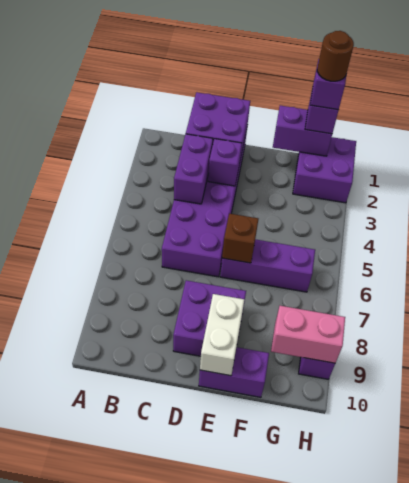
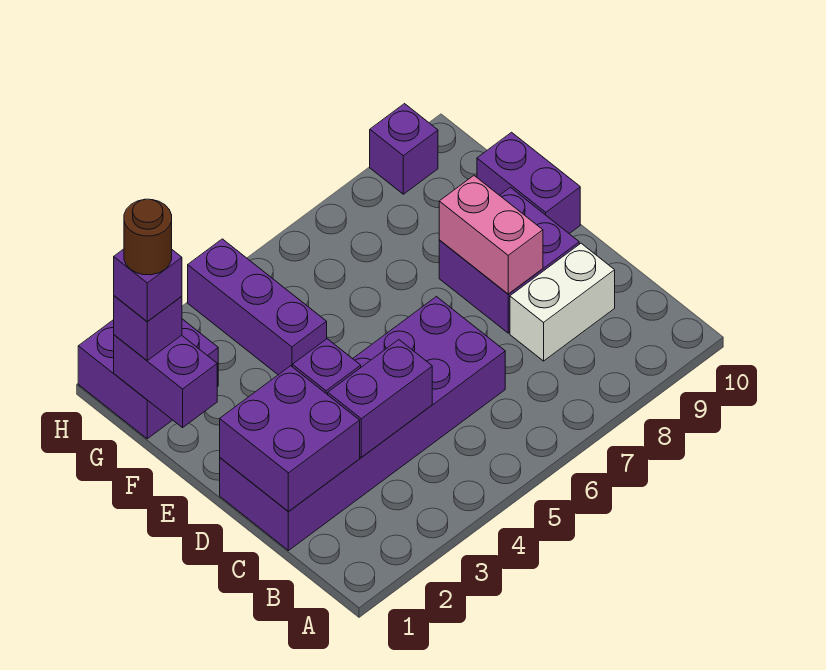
purple 1x3 brick [220,239,315,292] -> purple 1x3 brick moved to [188,239,327,375]
brown 1x1 brick [222,213,258,263] -> none
white 1x2 brick [200,294,244,376] -> white 1x2 brick moved to [510,243,615,361]
pink 1x2 brick [271,306,345,363] -> pink 1x2 brick moved to [439,176,543,294]

